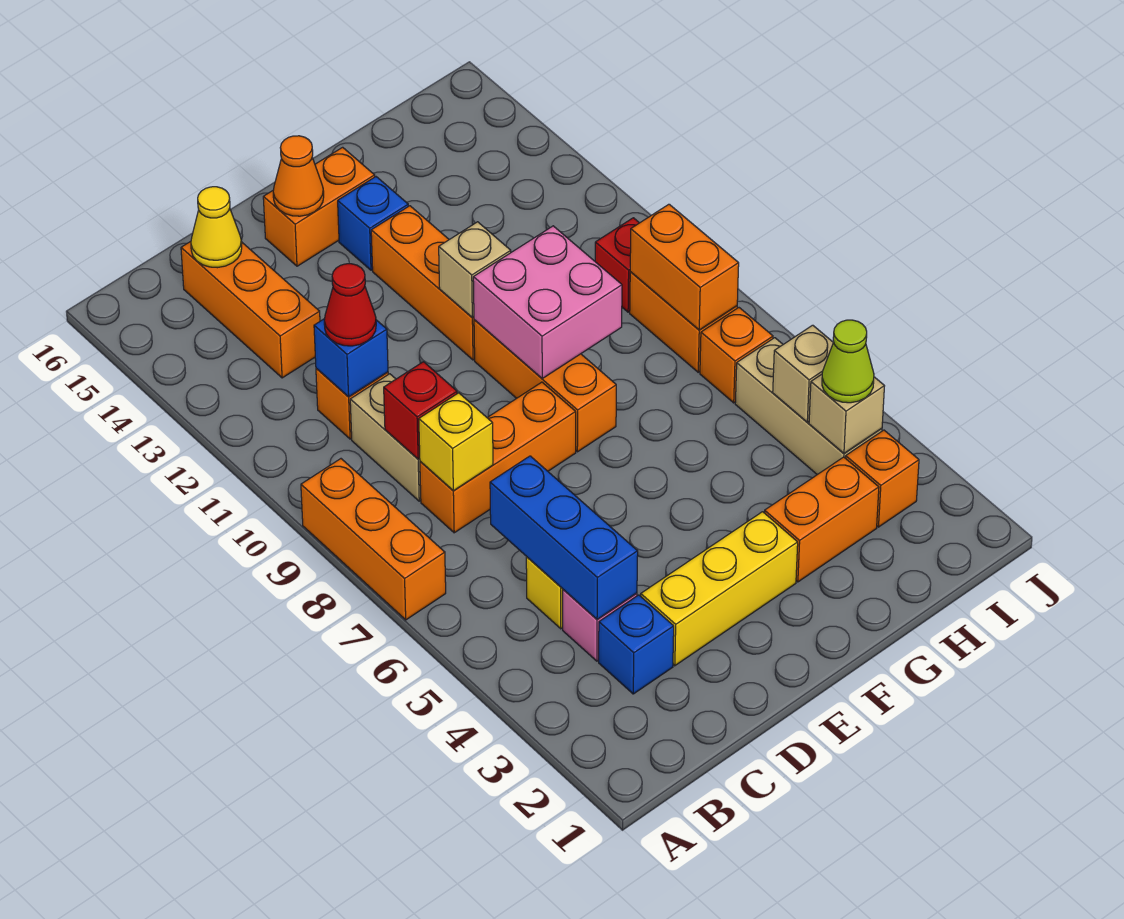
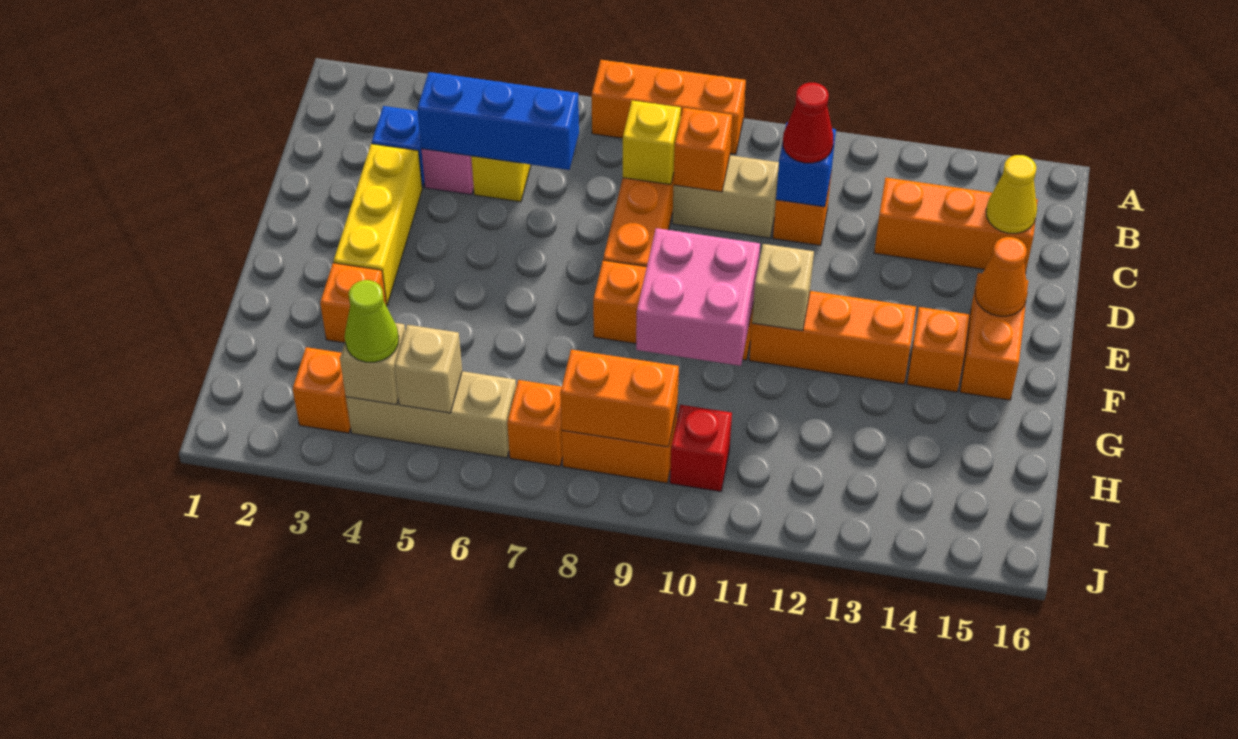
red 1x1 brick [384,362,457,459] -> orange 1x1 brick [673,108,732,192]
blue 1x1 brick [338,177,408,270] -> orange 1x1 brick [907,307,970,392]
orange 1x2 brick [764,457,879,582] -> orange 1x1 brick [320,263,386,343]

